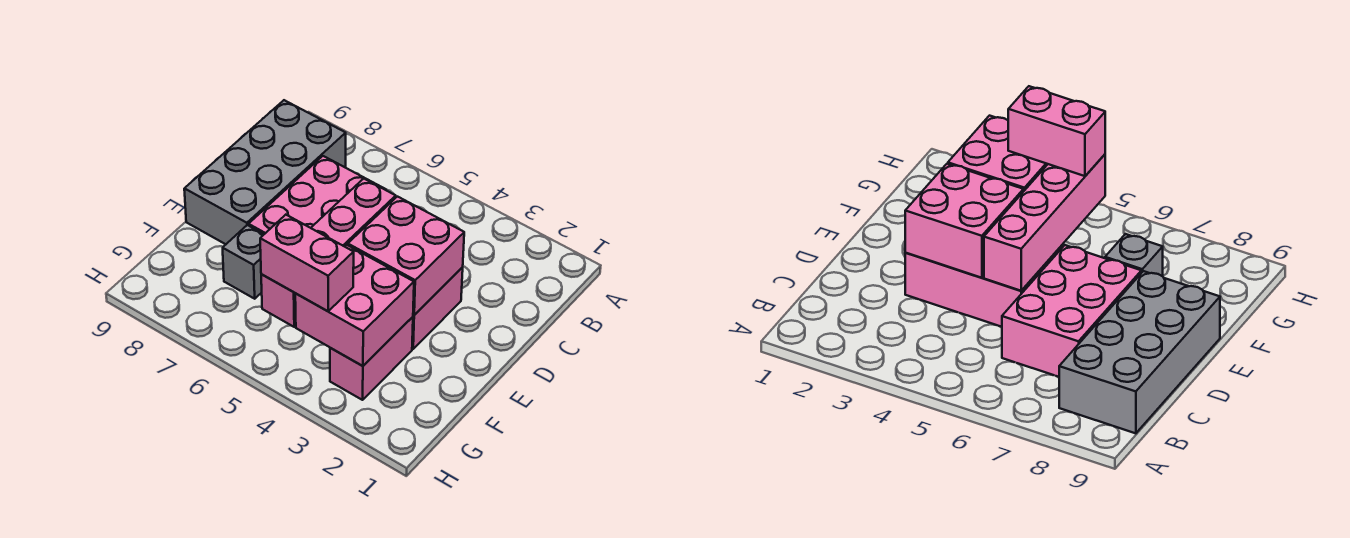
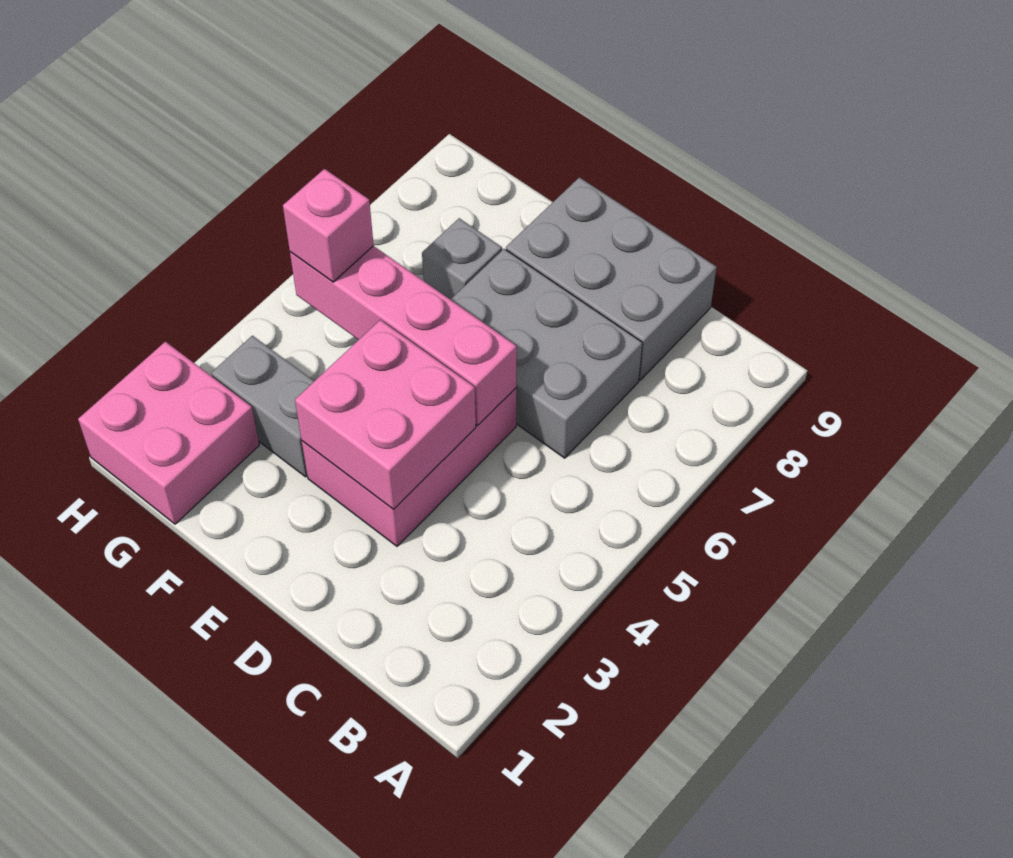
grey 2x4 brick [184,100,346,244] -> grey 2x3 brick [506,177,716,380]
pink 2x3 brick [249,156,386,234] -> grey 2x3 brick [450,249,642,458]
pink 1x2 brick [330,317,413,400] -> grey 1x2 brick [211,336,314,477]
pink 2x2 brick [295,245,414,366] -> pink 2x2 brick moved to [78,342,259,524]
pink 1x2 brick [260,215,354,311] -> pink 1x1 brick [283,169,374,282]

